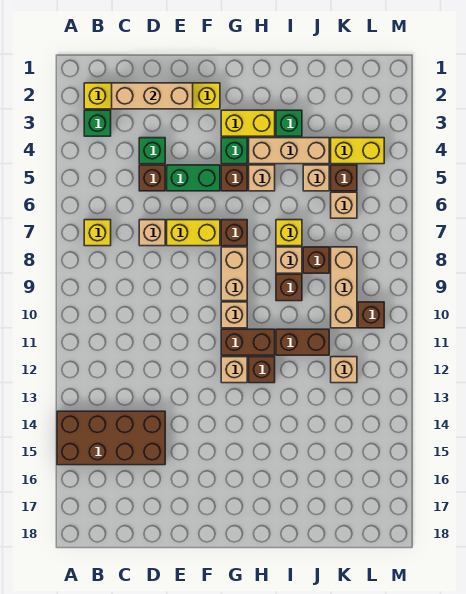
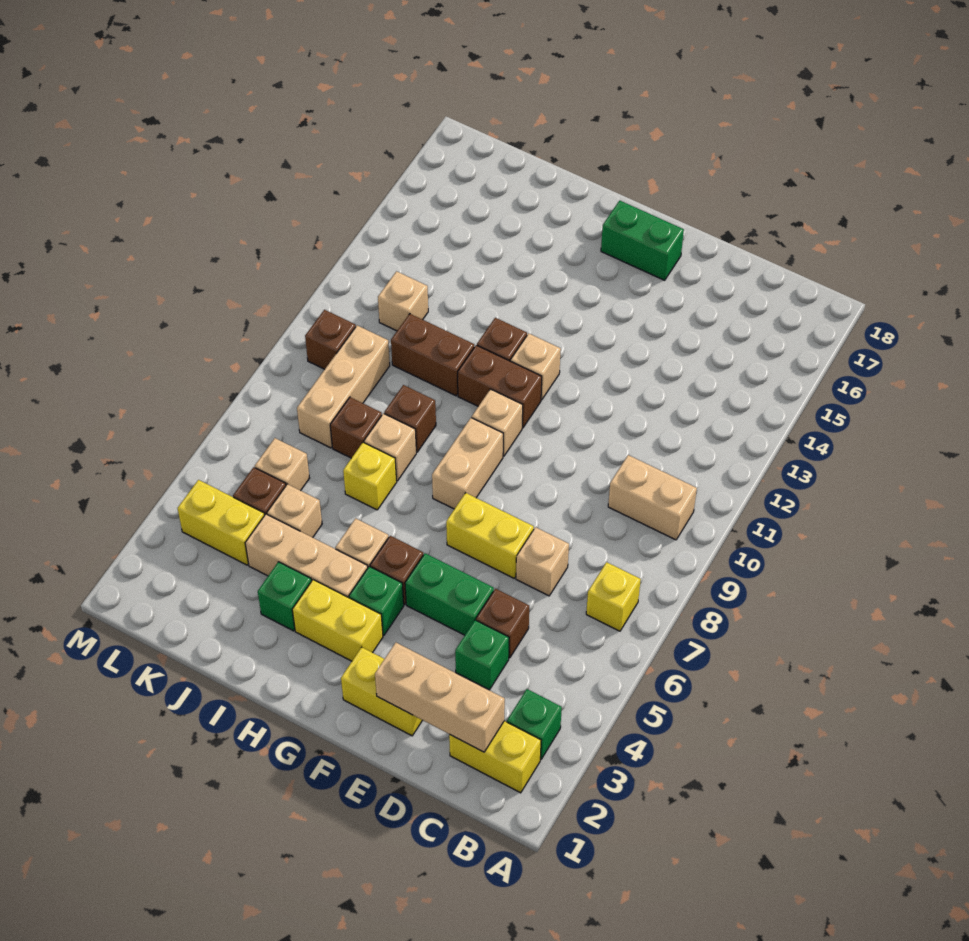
brown 2x4 brick [57,411,165,465] -> none
none -> tan 1x2 brick [608,455,697,540]
none -> green 1x2 brick [601,201,684,280]
brown 1x1 brick [221,220,247,246] -> none

